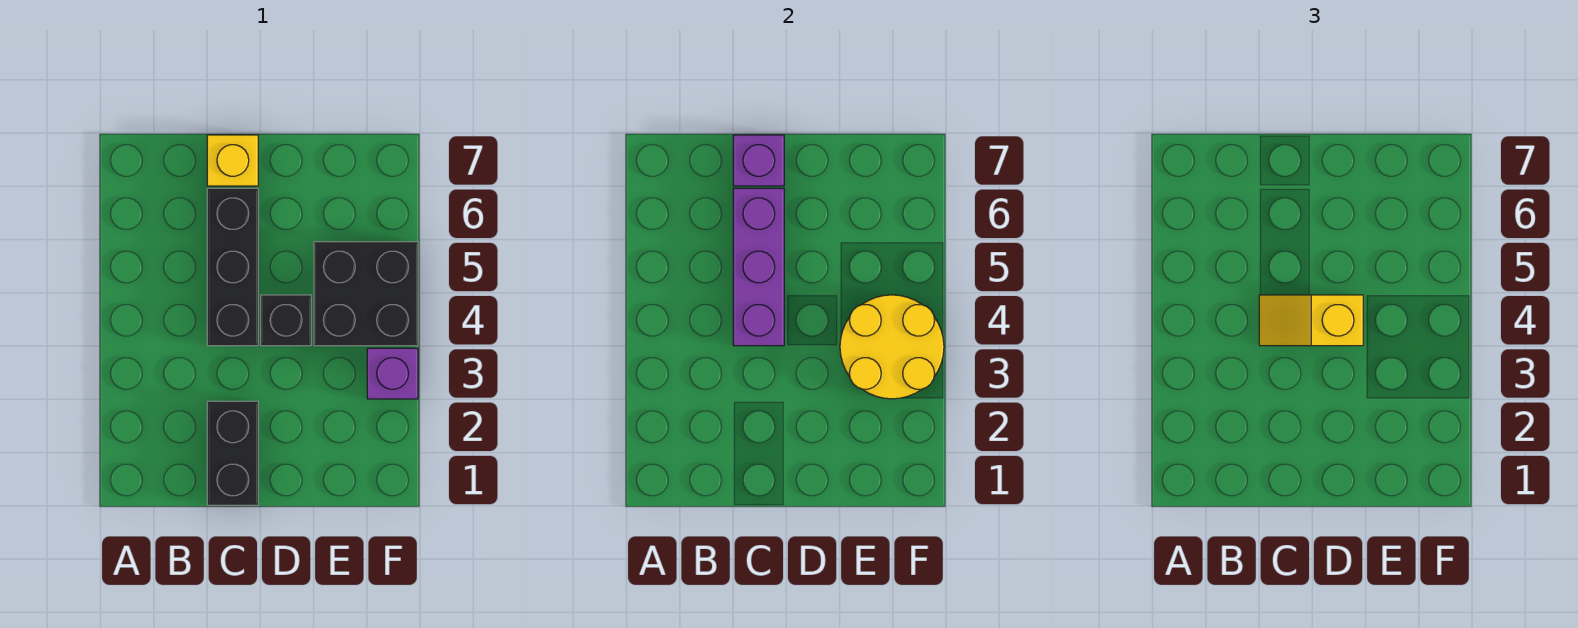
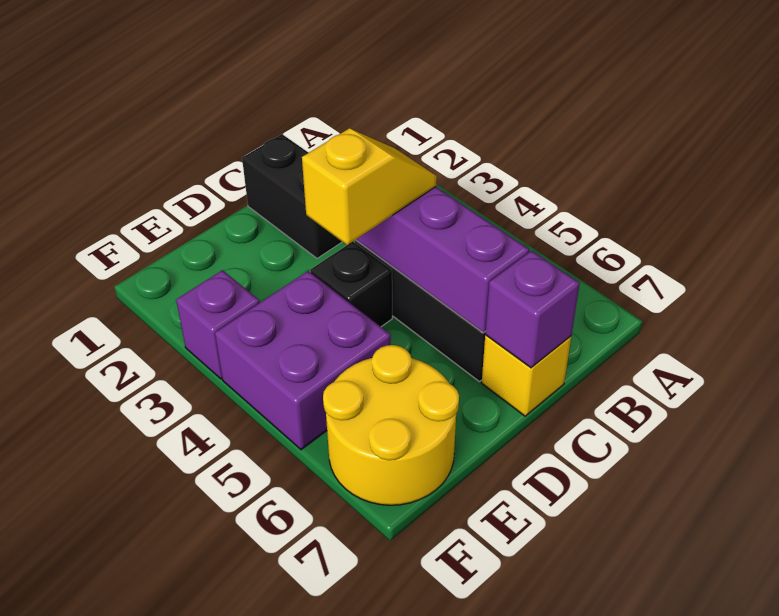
yellow 2x2 round brick [840,295,944,399] -> yellow 2x2 round brick moved to [323,345,459,505]
black 2x2 brick [314,242,418,346] -> purple 2x2 brick [215,271,391,450]

